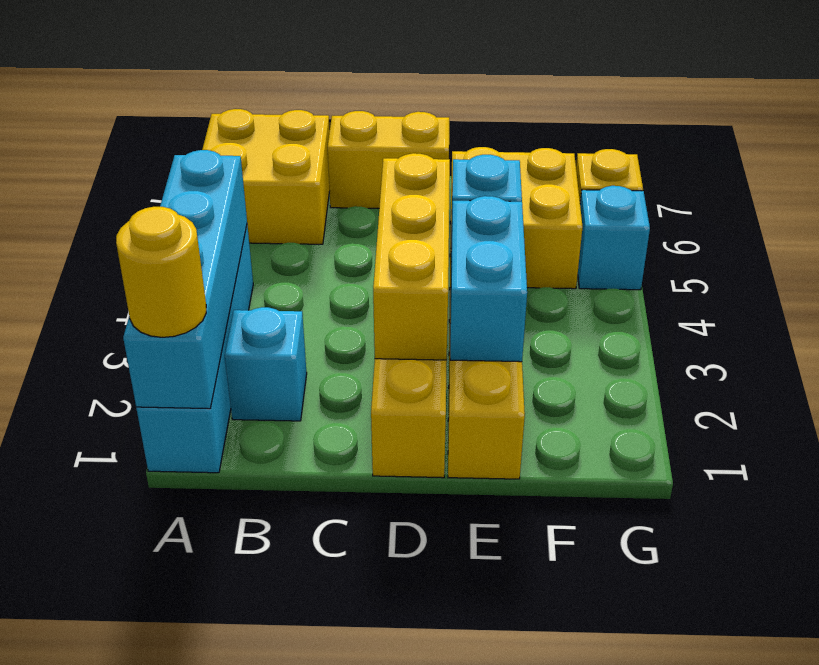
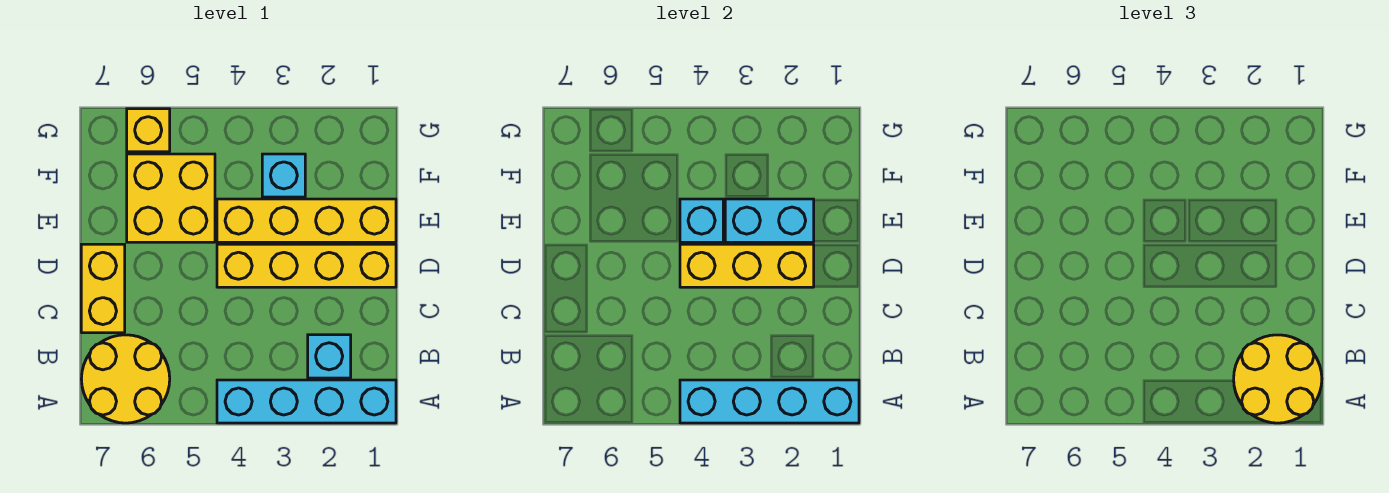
yellow 1x1 round brick [116,207,206,337] -> yellow 2x2 round brick [1234,335,1322,423]
yellow 2x2 brick [202,109,330,244] -> yellow 2x2 round brick [81,335,170,423]
cyan 1x1 brick [578,186,650,290] -> cyan 1x1 brick moved to [262,154,305,197]

